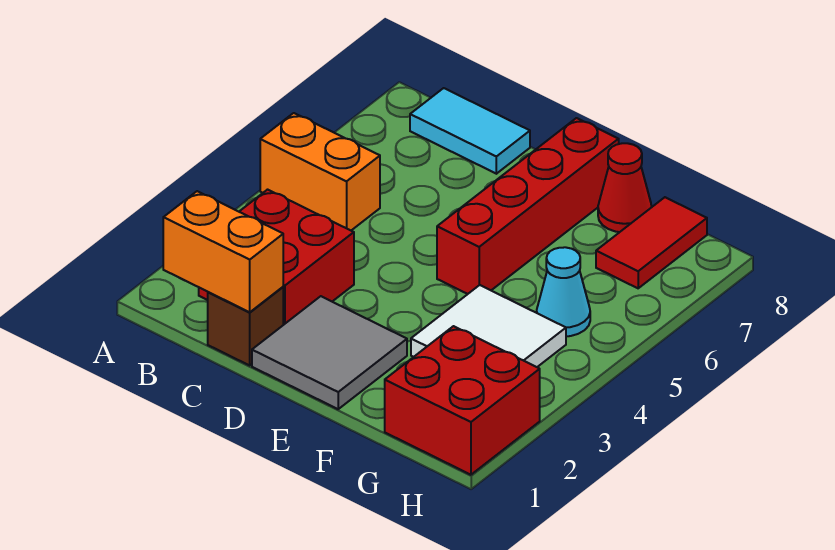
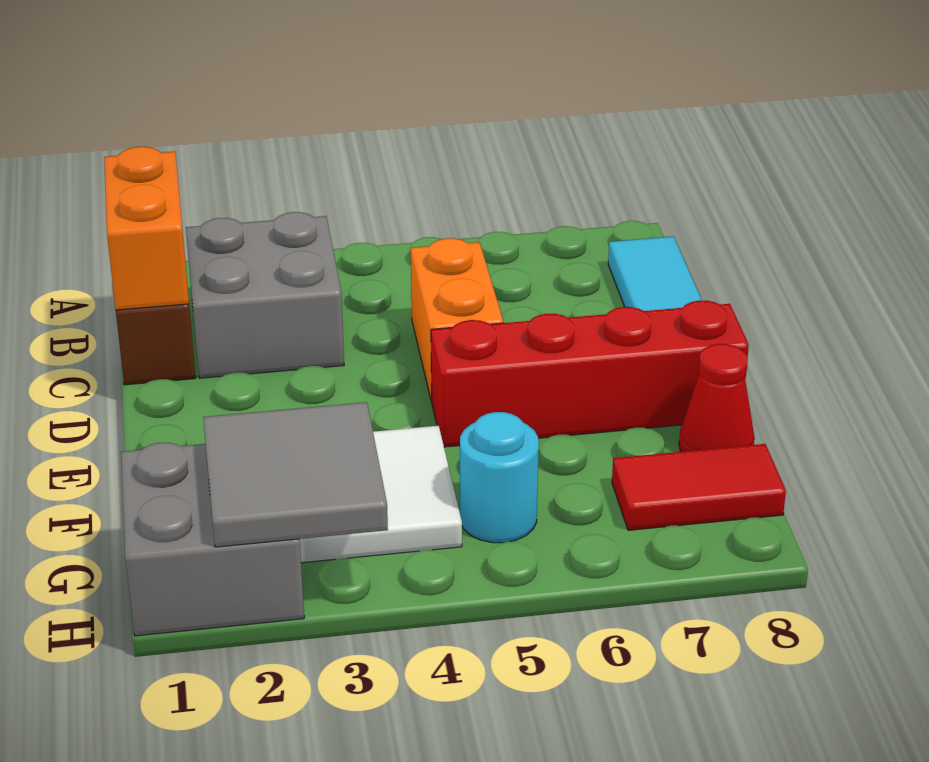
orange 1x2 brick [260,113,380,230] -> orange 1x2 brick moved to [411,238,503,401]
red 2x2 brick [199,190,354,325] -> grey 2x2 brick [186,212,344,378]
grey 2x2 tile [252,296,407,409] -> grey 2x2 tile moved to [203,402,388,547]
red 2x2 brick [385,326,540,475] -> grey 2x2 brick [121,442,304,636]
cyan 1x1 cone [537,247,590,336] -> cyan 1x1 round brick [460,412,539,543]

